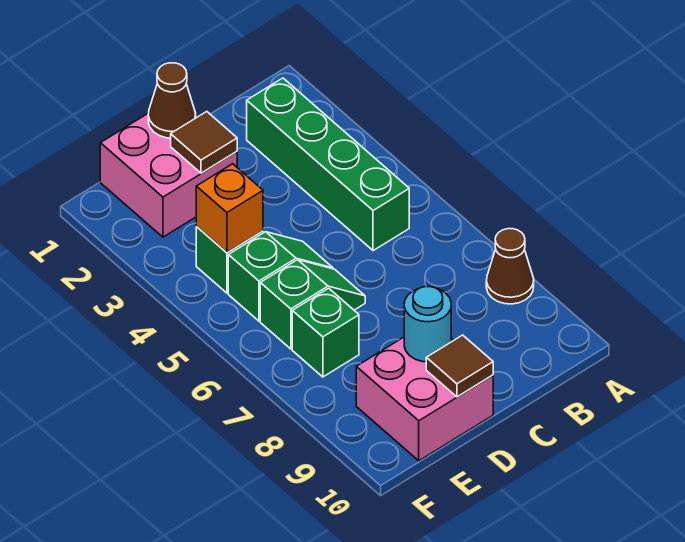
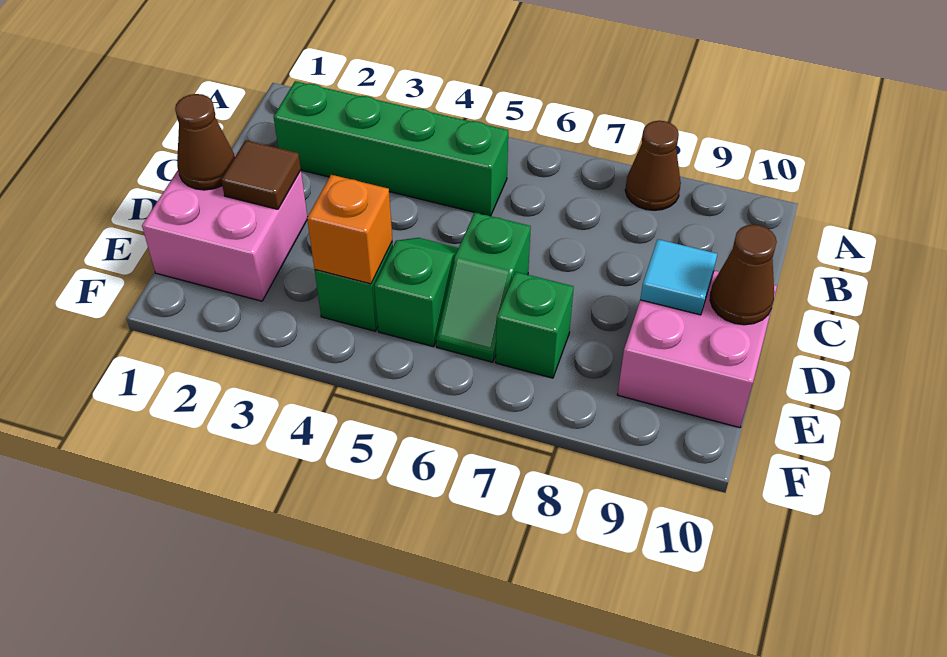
green 1x2 slope [260,260,365,349] -> green 1x2 slope turned to [436,212,531,362]
cyan 1x1 round brick [404,287,451,362] -> cyan 1x1 tile [640,239,717,315]
brown 1x1 tile [426,335,493,397] -> brown 1x1 cone [710,225,777,325]

